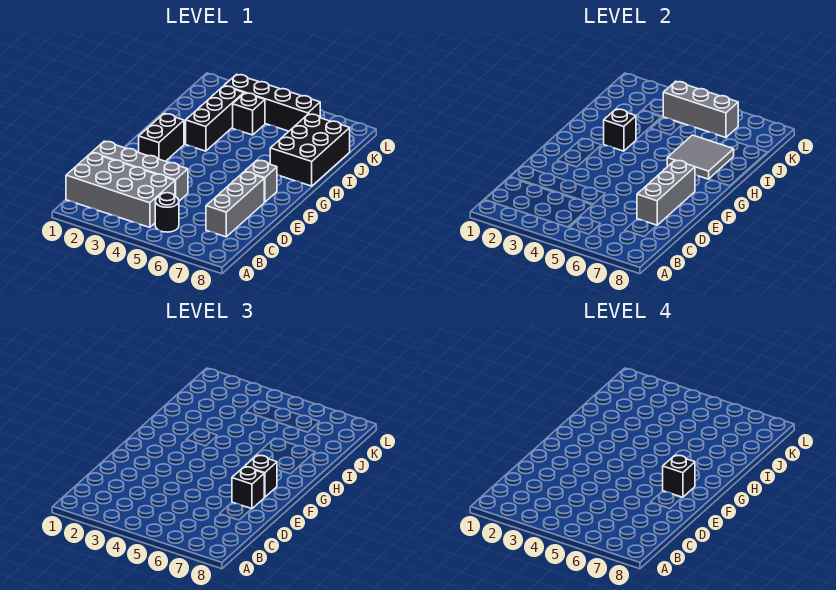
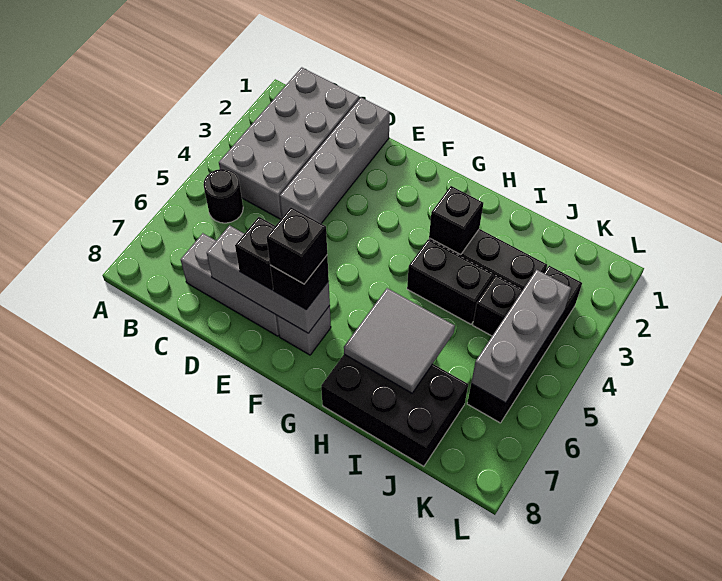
black 1x2 brick [139,114,184,161] -> black 1x2 brick moved to [407,240,494,324]

